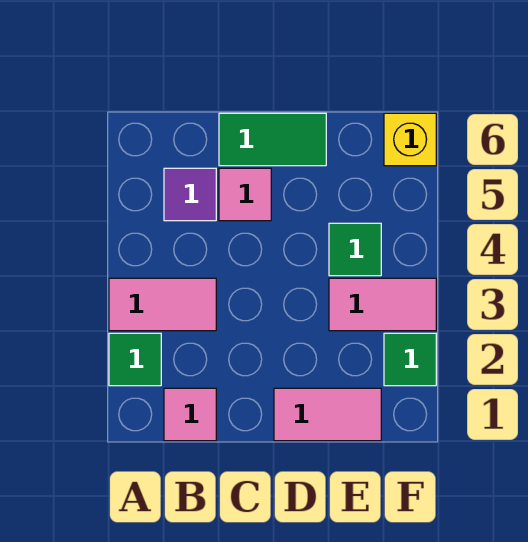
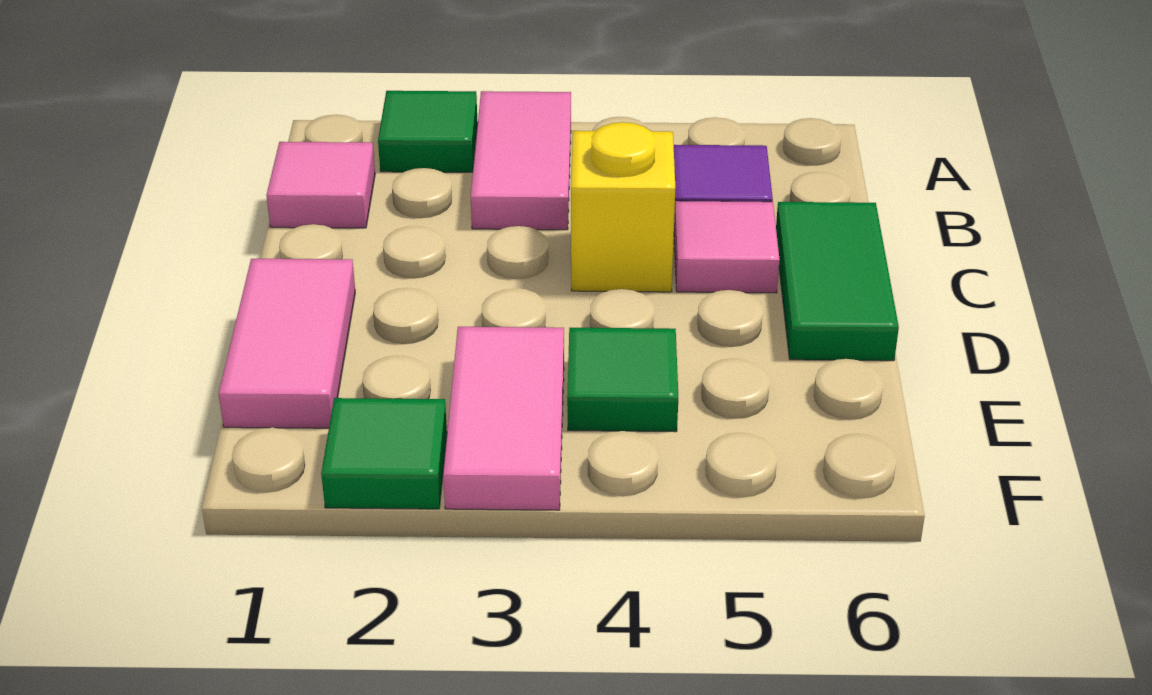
yellow 1x1 brick [384,113,436,166] -> yellow 1x1 brick moved to [571,122,675,292]

